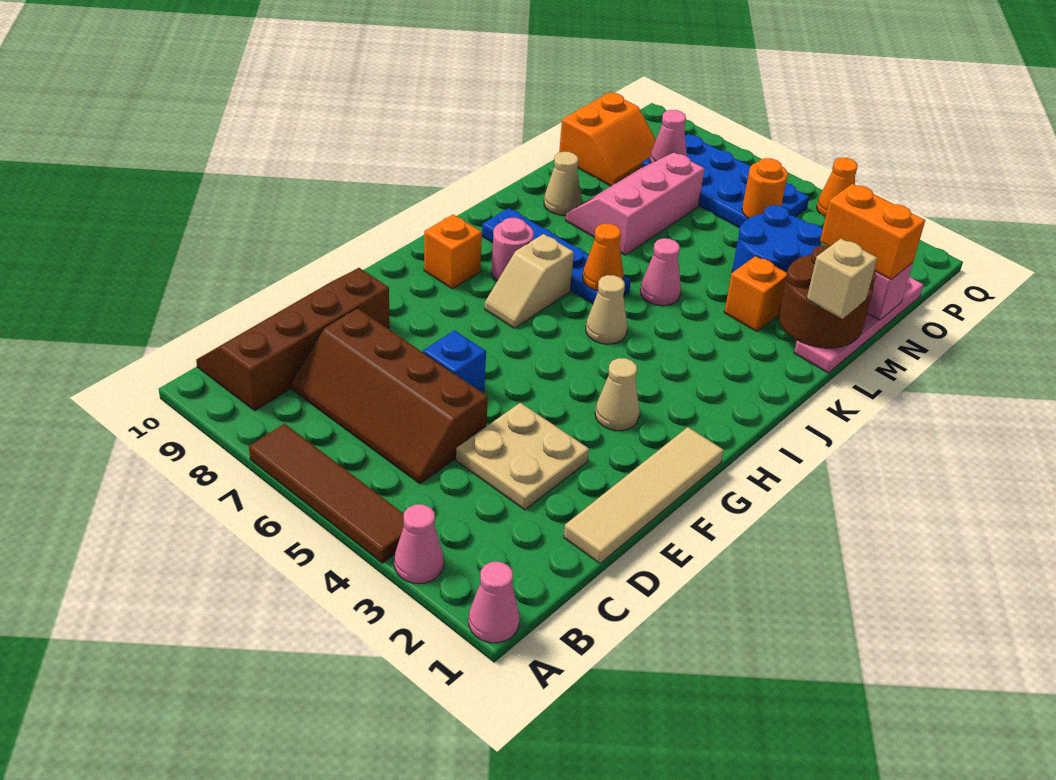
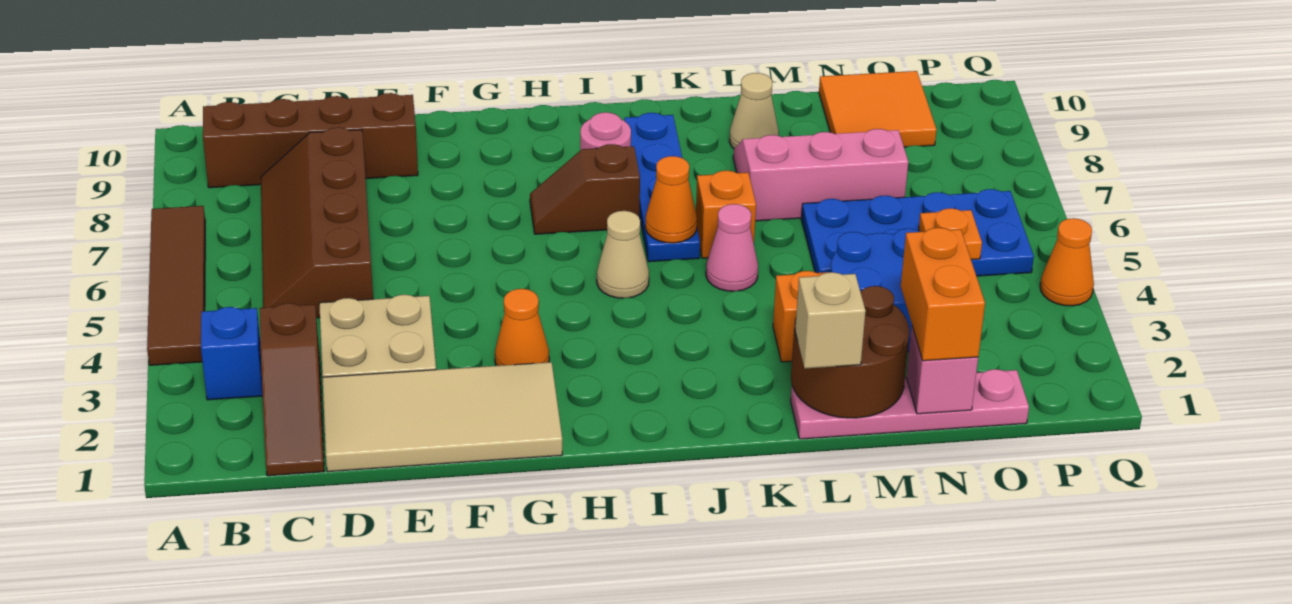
pink 1x1 cone [469,562,519,643] -> none
pink 1x1 cone [394,504,443,583] -> none
none -> brown 1x3 slope [260,303,324,476]
tan 1x4 tile [564,427,724,563] -> tan 2x4 tile [323,362,562,472]
blue 1x1 brick [423,330,486,393] -> blue 1x1 brick moved to [201,307,263,400]
tan 1x1 cone [595,358,640,431] -> orange 1x1 cone [495,289,549,366]
tan 1x2 slope [485,234,574,328] -> brown 1x2 slope [530,144,640,234]
orange 1x1 brick [424,215,482,289] -> orange 1x1 brick moved to [696,171,756,258]
orange 2x2 slope [559,92,656,186] -> orange 2x2 tile [819,71,936,147]
blue 2x4 plate [642,134,809,228] -> blue 2x4 plate turned to [801,189,1034,276]
orange 1x1 round brick [742,158,788,218] -> orange 1x1 plate [919,208,982,260]
pink 1x1 cone [650,110,687,163] -> none

